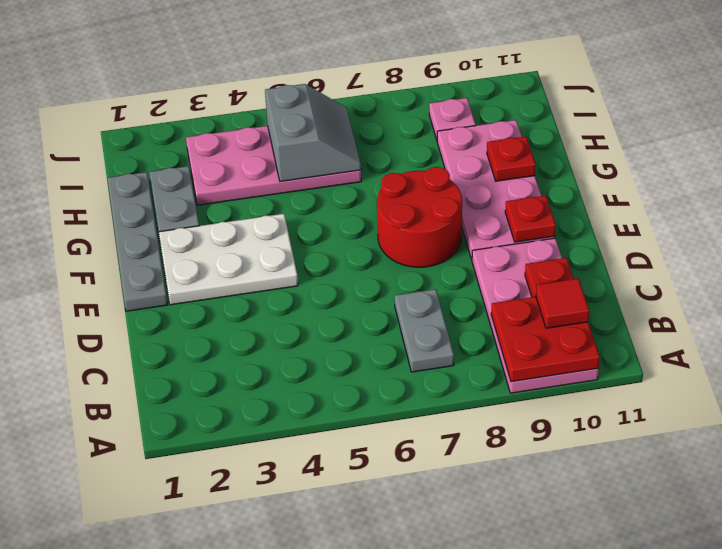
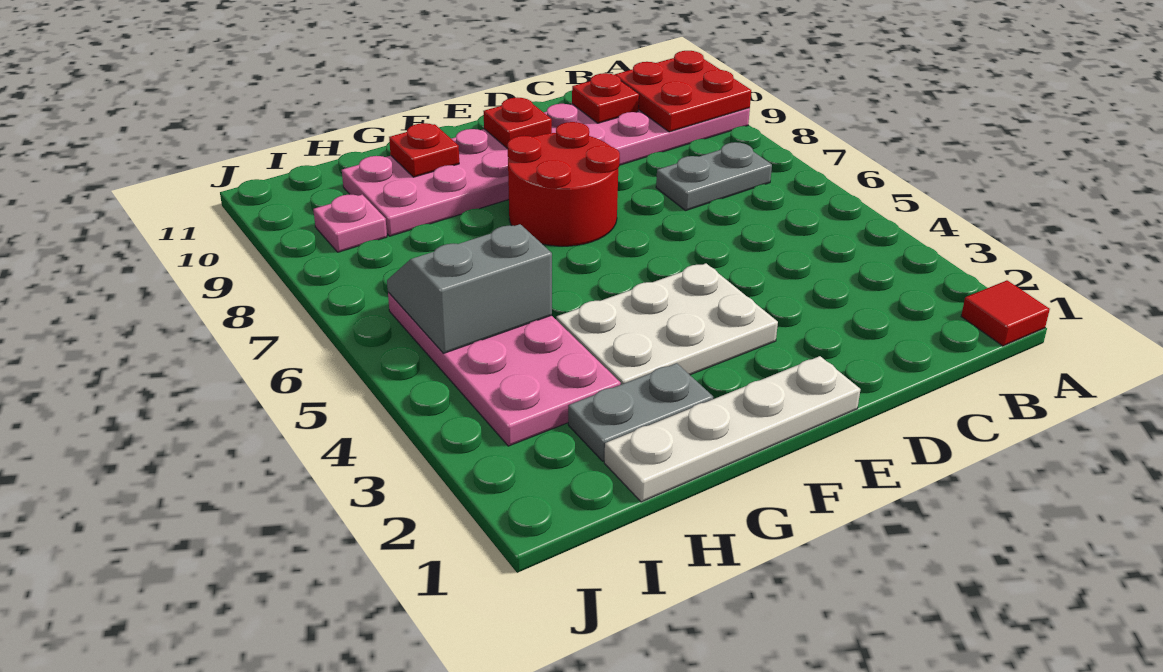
red 1x1 tile [536,279,589,328] -> red 1x1 tile moved to [961,280,1050,346]
grey 1x4 plate [108,172,168,311] -> white 1x4 plate [604,356,861,502]
white 2x3 plate [159,214,298,305] -> white 2x3 plate turned to [556,263,778,385]

